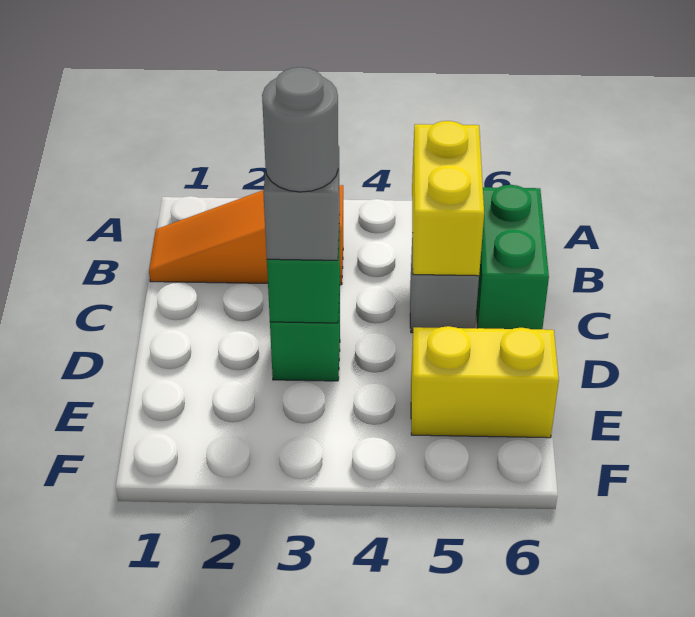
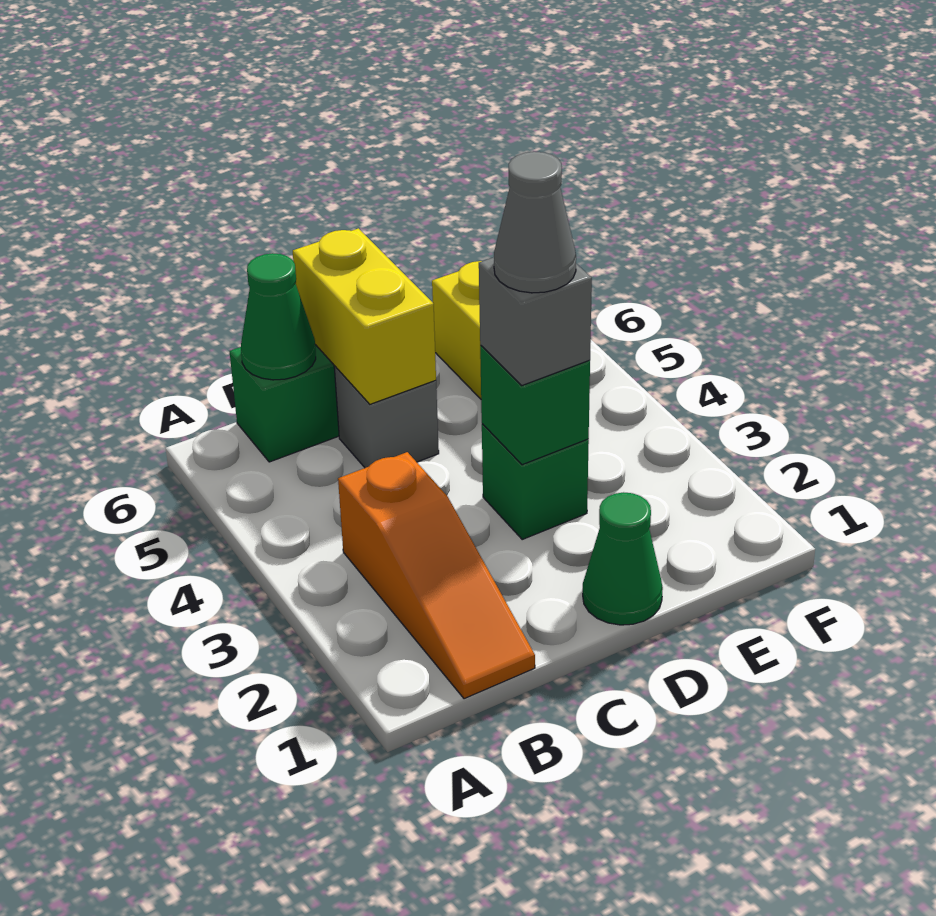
yellow 1x2 brick [412,121,484,276] -> yellow 1x2 brick turned to [293,228,436,404]
none -> green 1x1 cone [241,253,316,380]
none -> green 1x1 cone [583,492,663,625]
grey 1x1 round brick [262,67,338,192] -> grey 1x1 cone [494,152,576,293]

